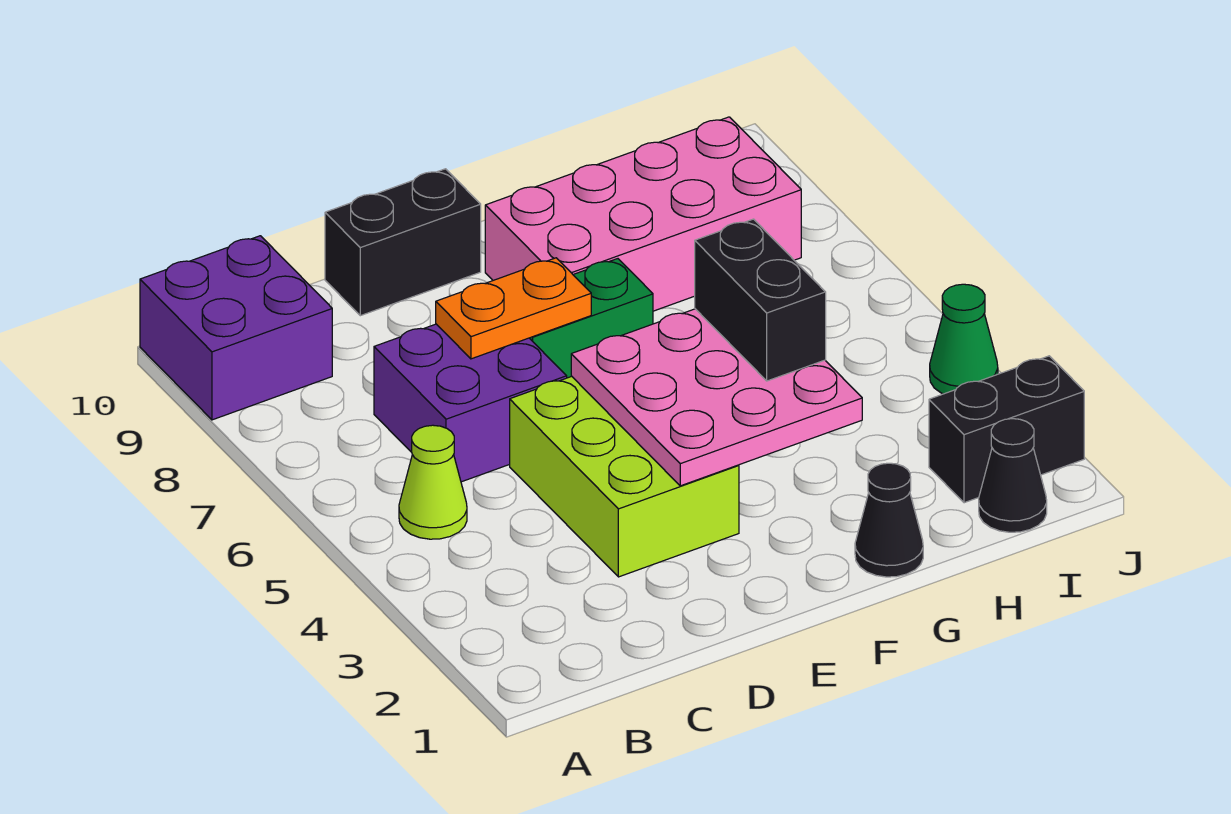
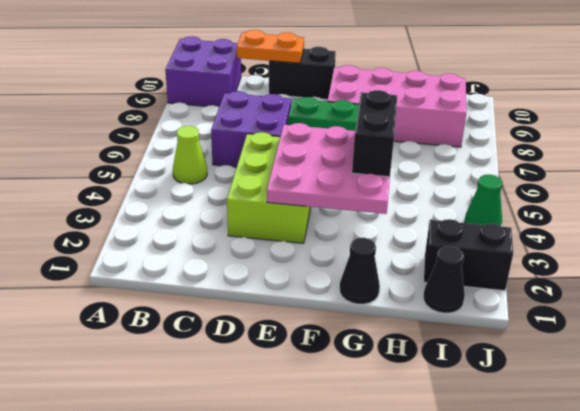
orange 1x2 plate [436,258,591,359] -> orange 1x2 plate moved to [237,30,304,63]

